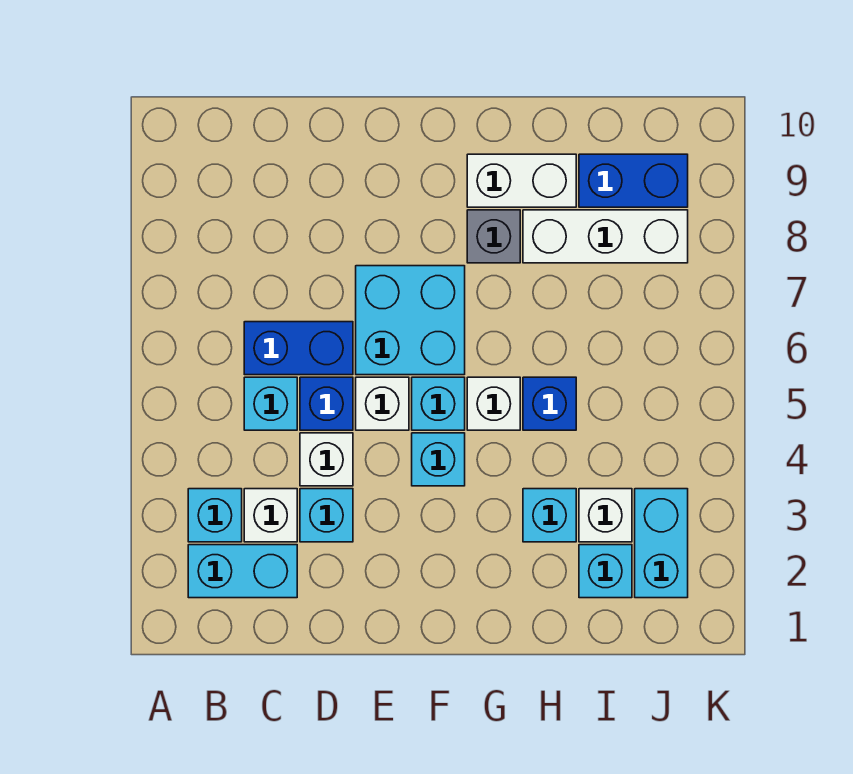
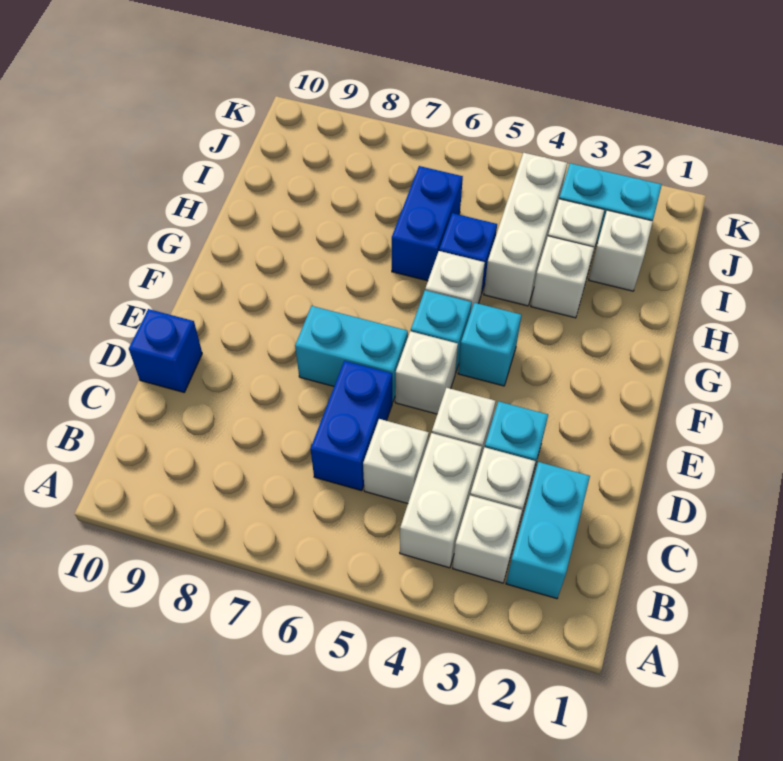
cyan 1x1 brick [188,489,242,542] -> white 1x1 brick [453,495,522,583]
cyan 1x1 brick [244,377,297,430] -> white 1x1 brick [363,419,429,504]
blue 1x1 brick [300,377,353,430] -> blue 1x1 brick moved to [129,309,202,392]
cyan 2x2 brick [356,266,465,375] -> cyan 1x2 brick [295,306,408,402]
grey 1x1 brick [467,210,520,263] -> none
white 1x2 brick [467,154,576,207] -> white 1x2 brick moved to [400,433,482,568]
cyan 1x1 brick [523,489,576,542] -> white 1x1 brick [531,236,594,318]
white 1x3 brick [523,210,688,263] -> white 1x3 brick moved to [484,153,567,306]
cyan 1x1 brick [579,545,632,598] -> white 1x1 brick [589,210,653,291]
blue 1x2 brick [579,154,688,207] -> blue 1x2 brick moved to [392,166,463,281]

